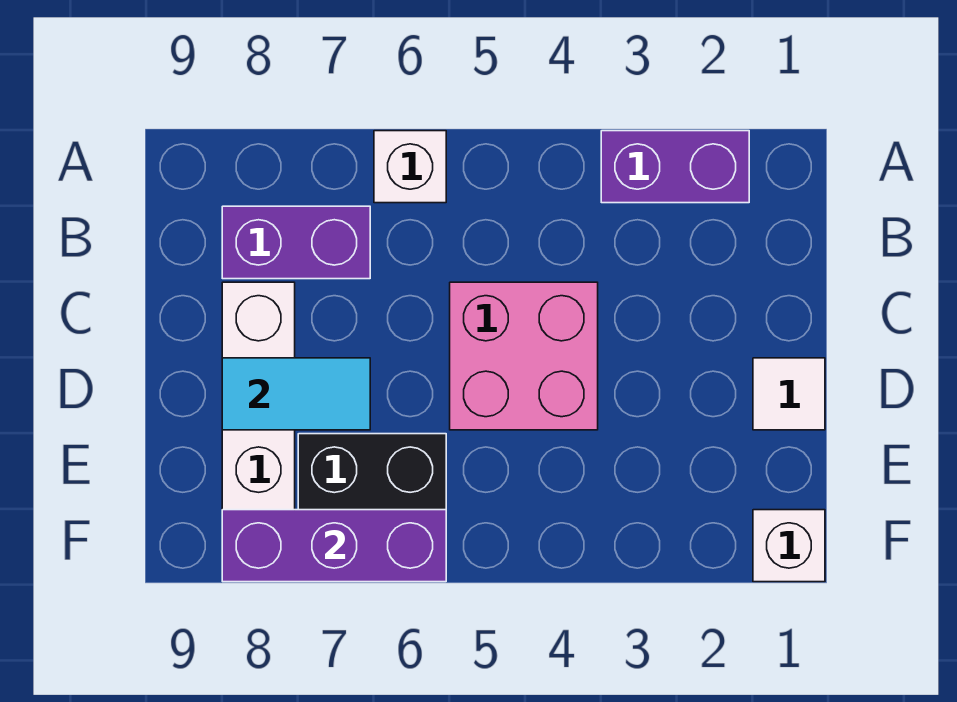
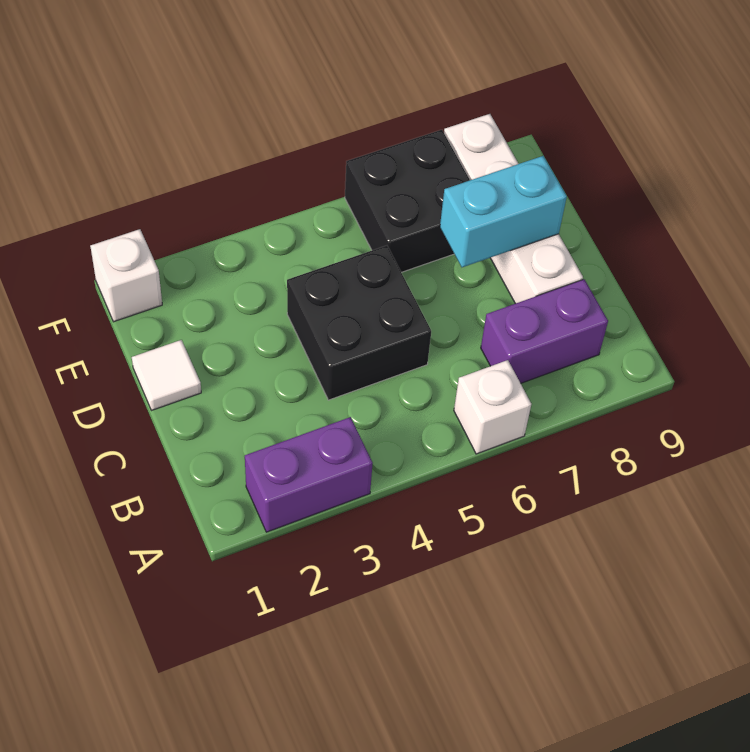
pink 2x2 brick [450,282,598,430] -> black 2x2 brick [287,246,431,400]
cyan 1x2 tile [222,358,370,430] -> cyan 1x2 brick [440,156,567,267]
purple 1x3 brick [222,510,446,582] -> none

